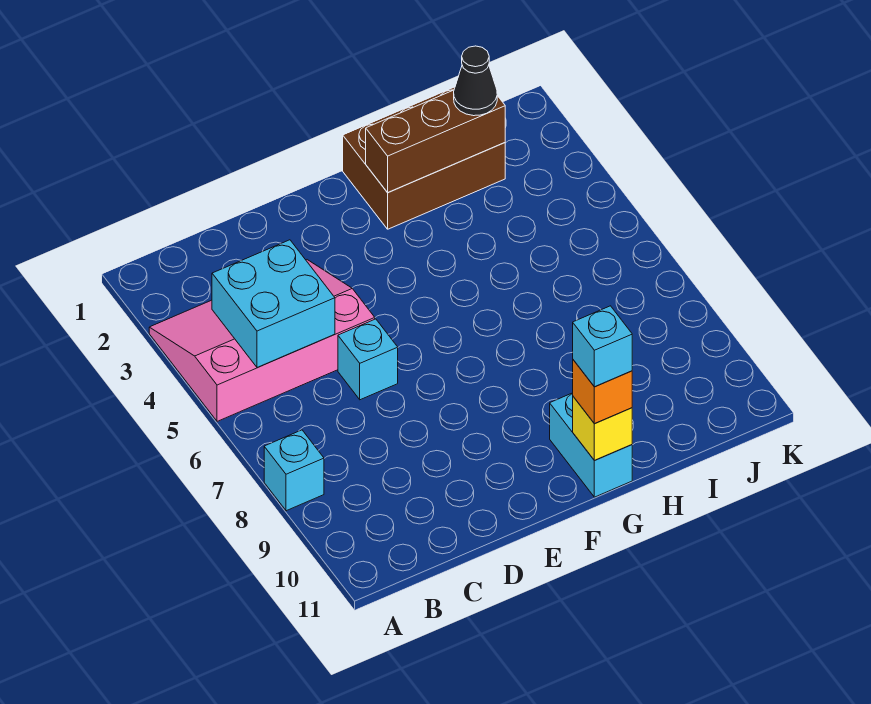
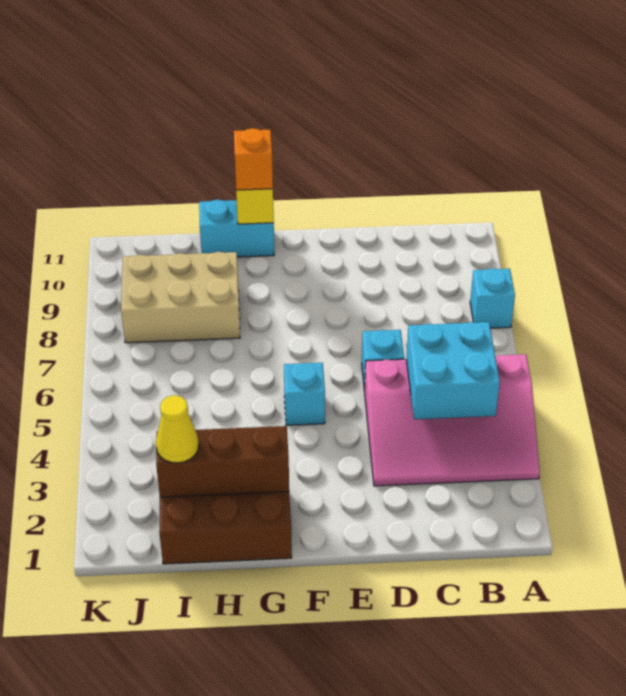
cyan 1x2 brick [550,393,632,497] -> cyan 1x2 brick turned to [199,200,274,257]
cyan 1x1 brick [573,306,632,387] -> cyan 1x1 brick moved to [284,363,325,425]
none -> tan 2x3 brick [121,252,240,343]
black 1x1 cone [454,46,497,116] -> yellow 1x1 cone [156,395,199,463]

